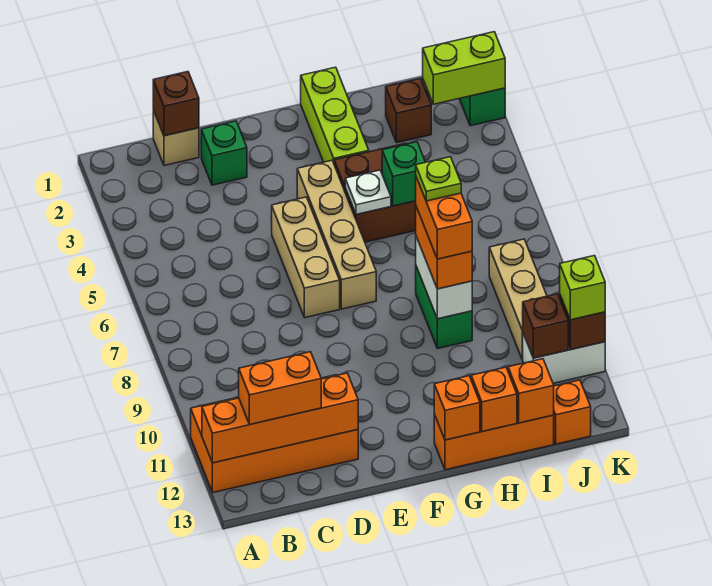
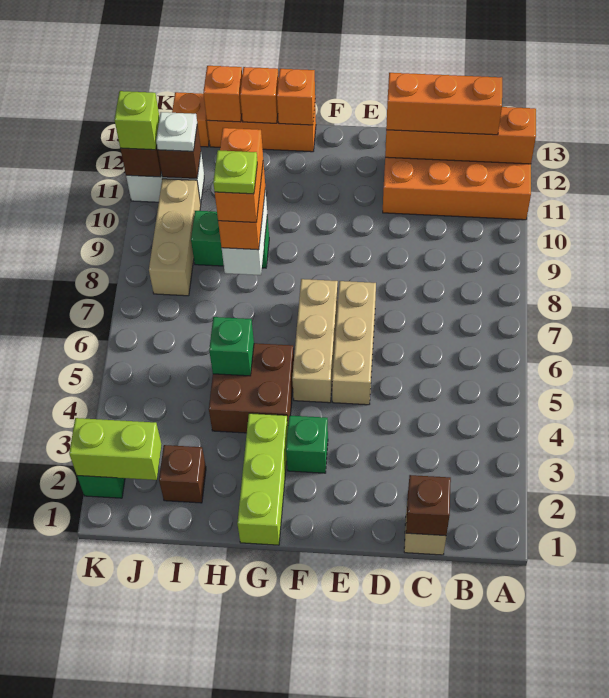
orange 1x2 brick [239,352,321,424] -> orange 1x3 brick [386,73,502,135]
green 1x1 brick [201,121,247,185] -> green 1x1 brick moved to [286,416,328,473]
tan 1x4 brick [297,160,376,309] -> tan 1x3 brick [292,279,338,403]
white 1x1 plate [345,170,391,215] -> white 1x1 plate moved to [156,112,197,151]
green 1x2 brick [416,266,472,349] -> green 1x2 brick turned to [191,211,269,268]

